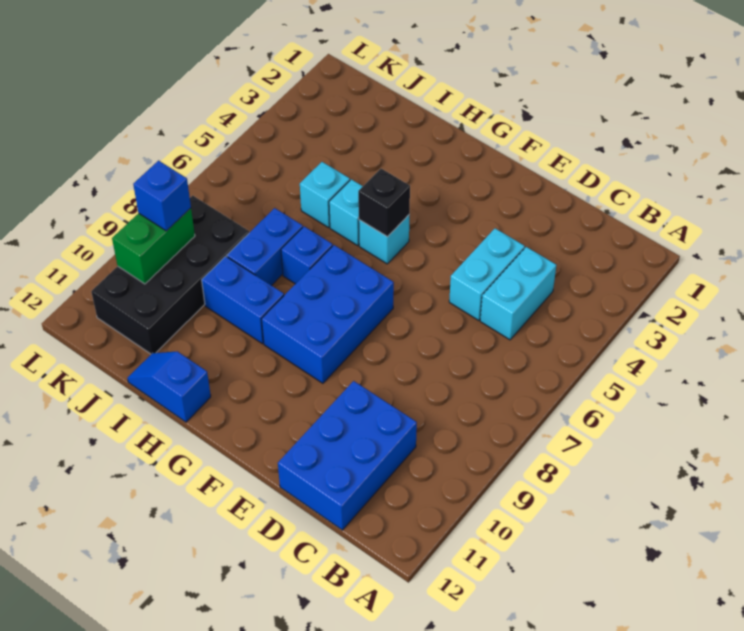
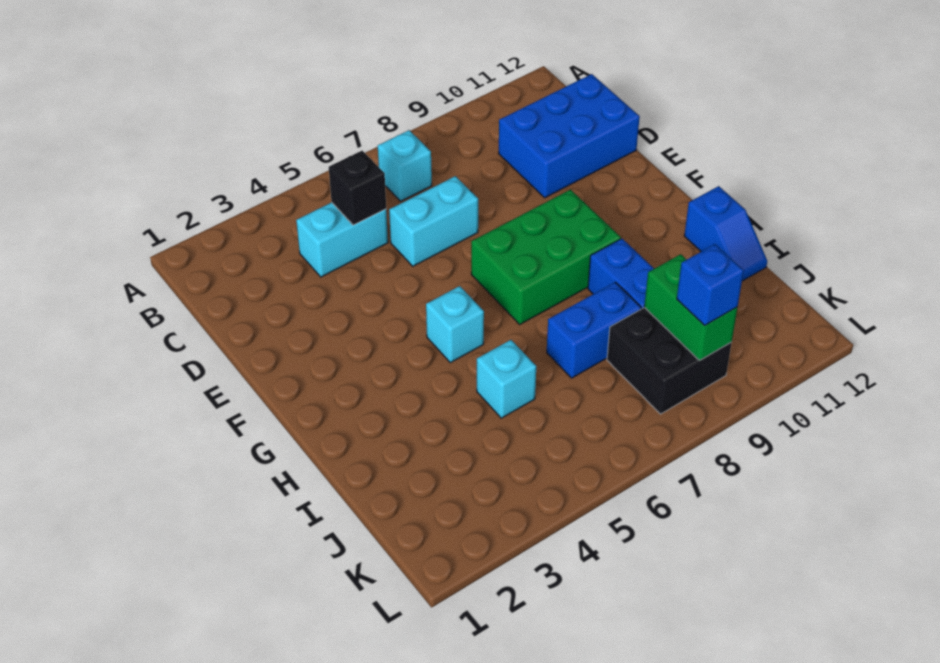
cyan 1x2 brick [449,228,525,320] -> cyan 1x2 brick moved to [389,176,478,266]
blue 2x3 brick [262,245,394,383] -> green 2x3 brick [471,190,621,324]
black 1x1 brick [358,169,410,237] -> black 1x1 brick moved to [329,151,386,225]
cyan 1x1 brick [329,179,363,246] -> cyan 1x1 brick moved to [378,130,432,201]
blue 1x1 brick [281,226,333,284] -> none
black 2x4 brick [91,195,249,354] -> black 2x2 brick [607,308,732,414]
green 1x2 brick [112,208,195,284] -> green 1x2 brick turned to [644,254,738,360]

